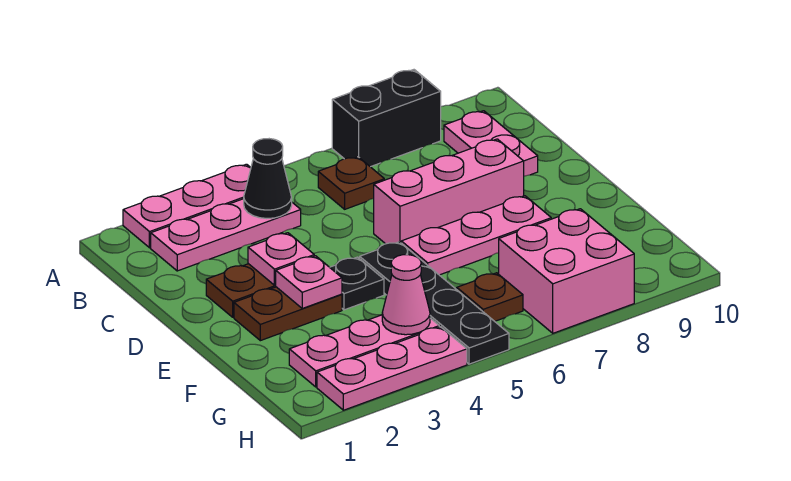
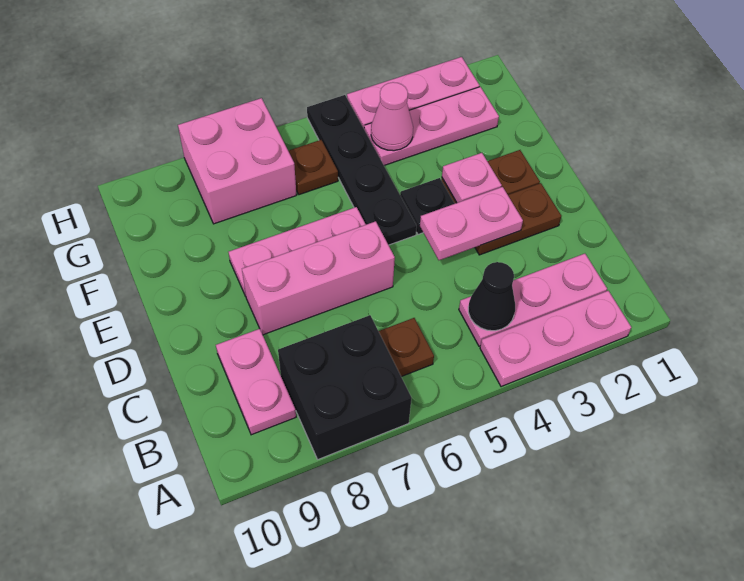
black 1x2 brick [332,70,441,167] -> black 2x2 brick [278,315,412,459]
pink 1x1 plate [248,233,314,285] -> pink 1x2 plate [420,187,523,260]

